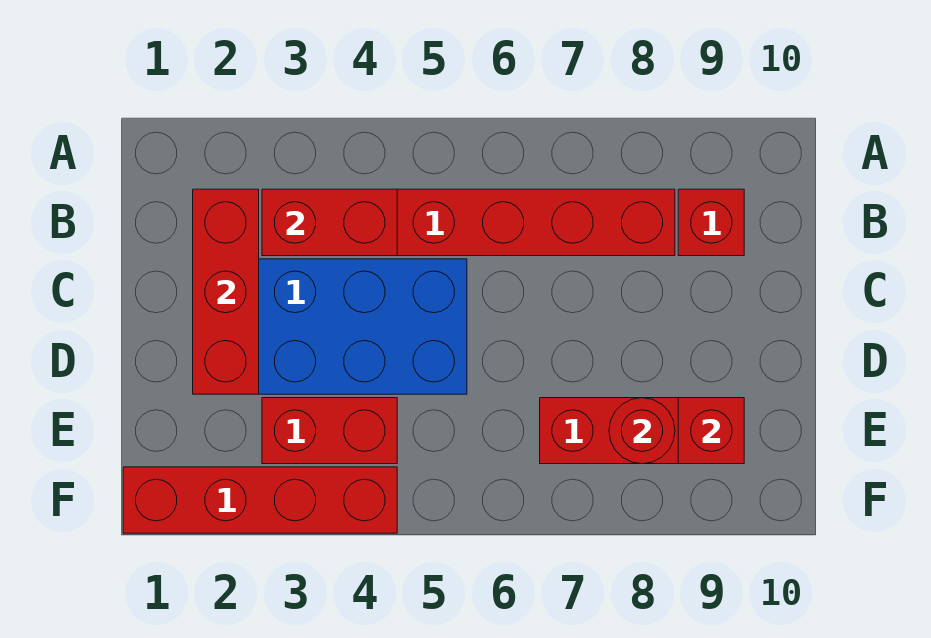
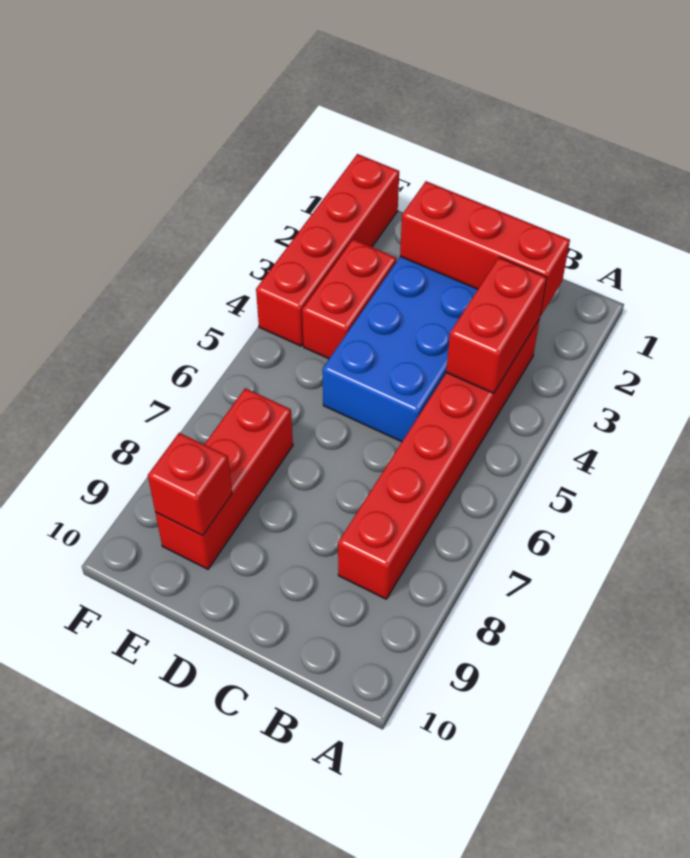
red 1x1 brick [678,189,744,256] -> none
red 1x1 round brick [609,398,675,464] -> none

